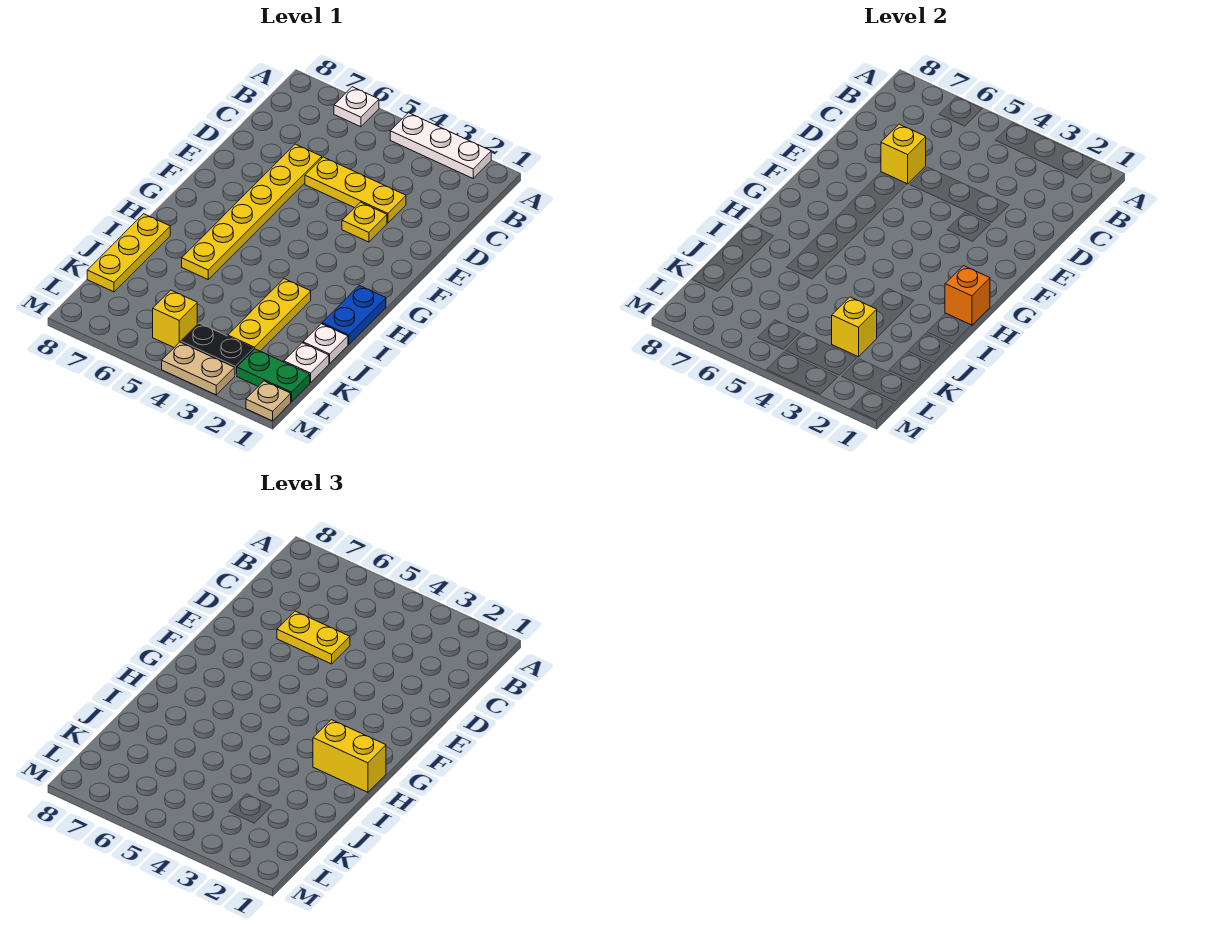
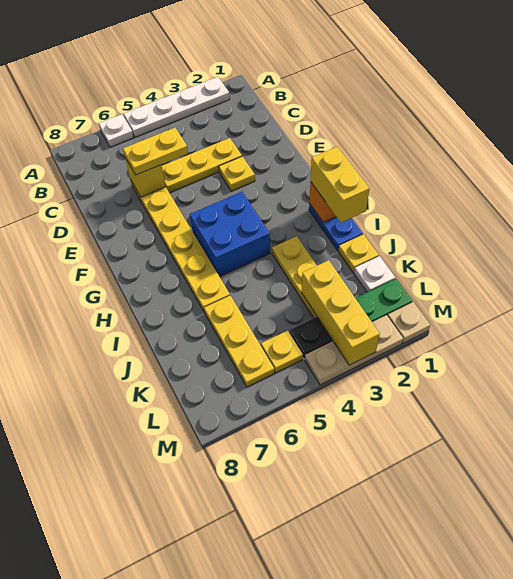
white 1x3 plate [390,113,491,178] -> white 1x4 plate [124,77,230,137]
none -> blue 2x2 brick [190,192,270,276]
yellow 1x2 brick [313,720,386,792] -> yellow 1x2 brick turned to [310,147,369,223]
yellow 1x3 plate [87,214,170,292] -> yellow 1x3 plate moved to [204,296,274,387]
white 1x1 plate [303,324,348,363] -> yellow 1x1 plate [339,234,379,273]
yellow 1x1 brick [832,297,877,357] -> yellow 1x3 brick [301,260,380,365]
yellow 1x1 brick [153,290,197,347] -> yellow 1x1 plate [261,331,303,373]
tan 1x2 plate [162,342,235,395] -> tan 1x3 plate [305,315,403,385]

